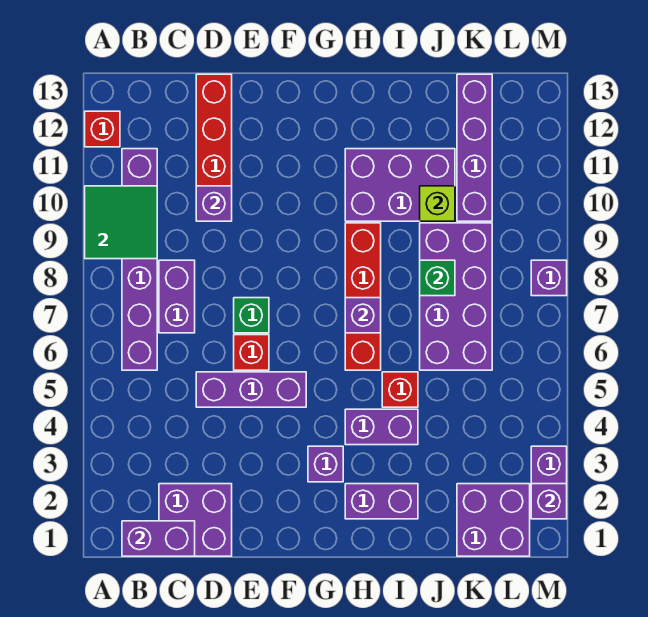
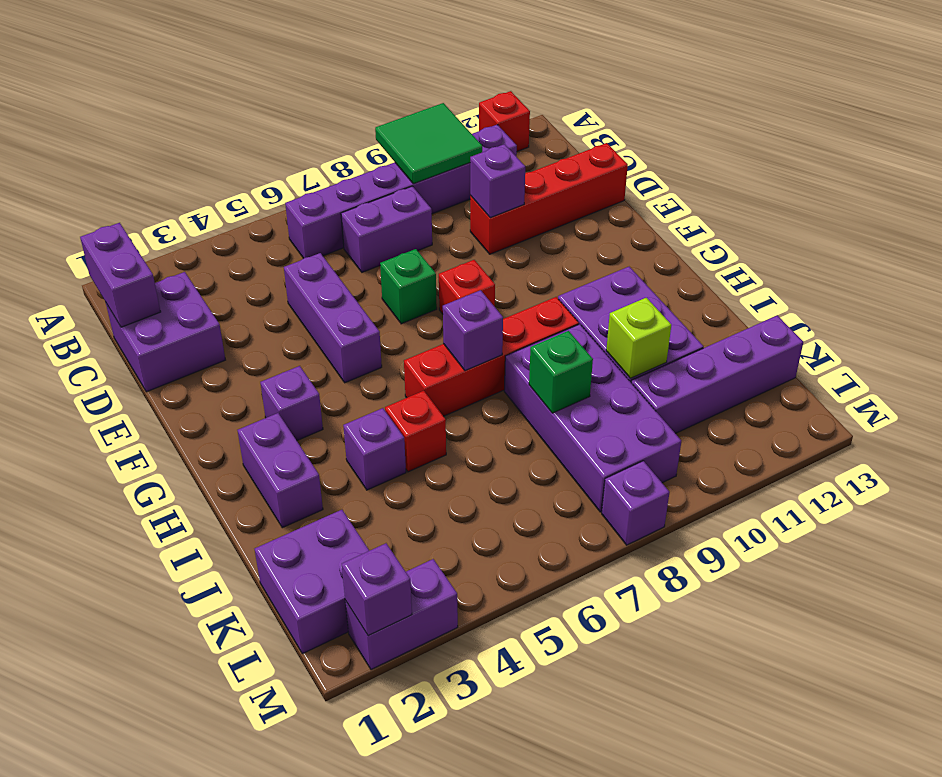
red 1x1 brick [234,335,269,370] -> red 1x1 brick moved to [439,260,495,314]
purple 1x2 brick [345,409,418,445] -> purple 1x1 brick [343,408,406,490]
purple 2x4 brick [420,223,492,370] -> purple 2x4 brick turned to [504,324,681,512]

